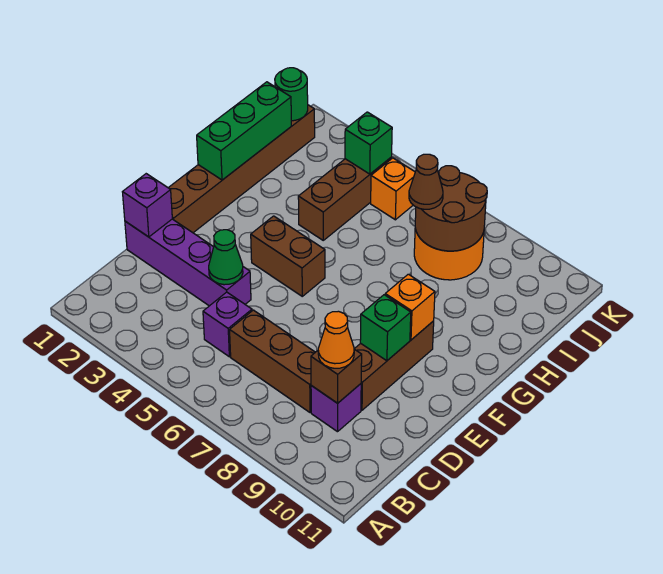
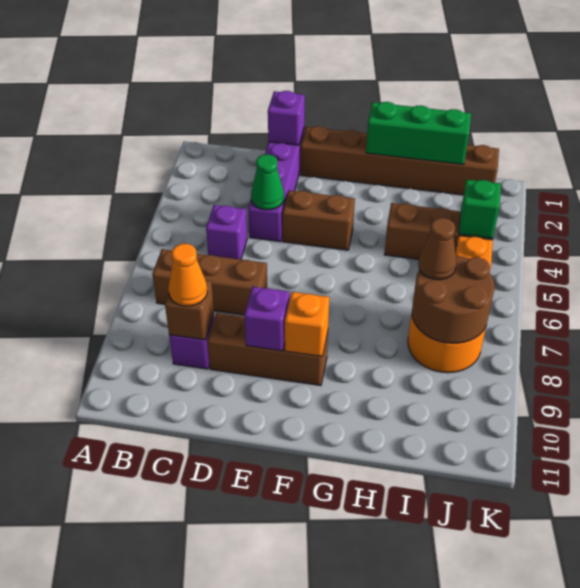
brown 1x3 brick [230,310,315,412] -> brown 1x3 brick turned to [152,249,267,315]
green 1x1 brick [360,295,411,361] -> purple 1x1 brick [244,287,290,351]
brown 1x2 brick [251,216,325,296] -> brown 1x2 brick turned to [282,190,355,250]
green 1x1 round brick [275,68,308,121] -> none

